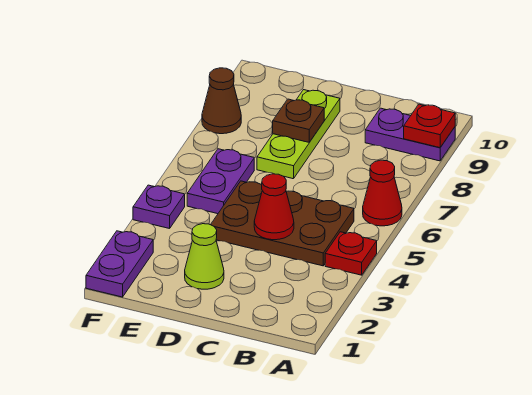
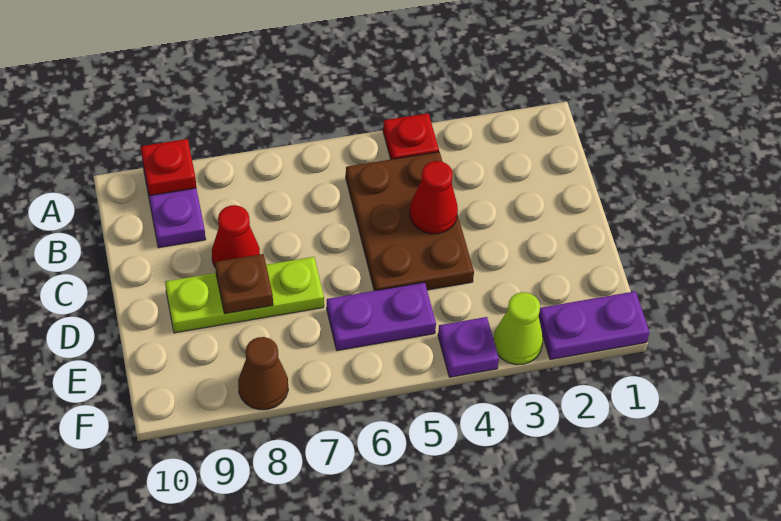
red 1x1 cone [363,160,402,226] -> red 1x1 cone moved to [212,205,260,268]
lime 1x1 cone [185,224,224,289] -> lime 1x1 cone moved to [493,292,543,365]

